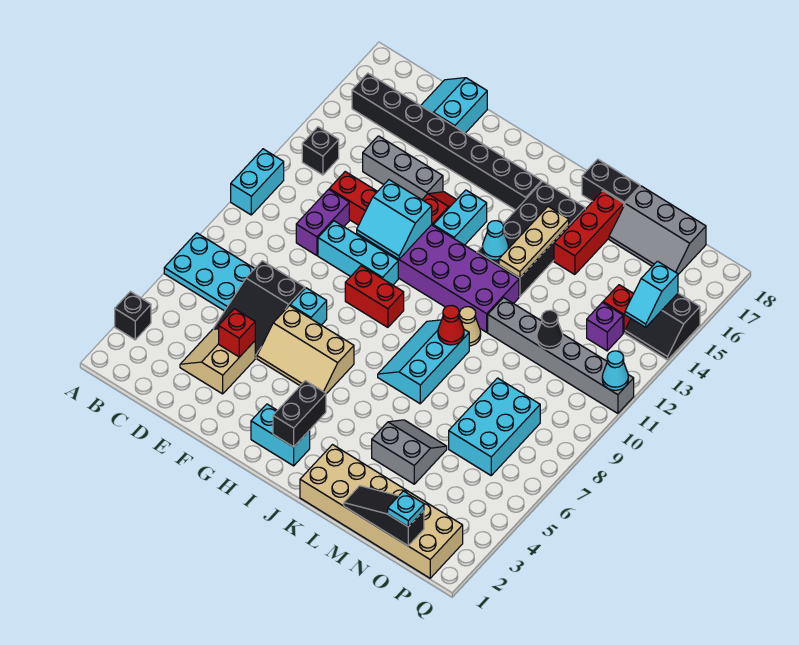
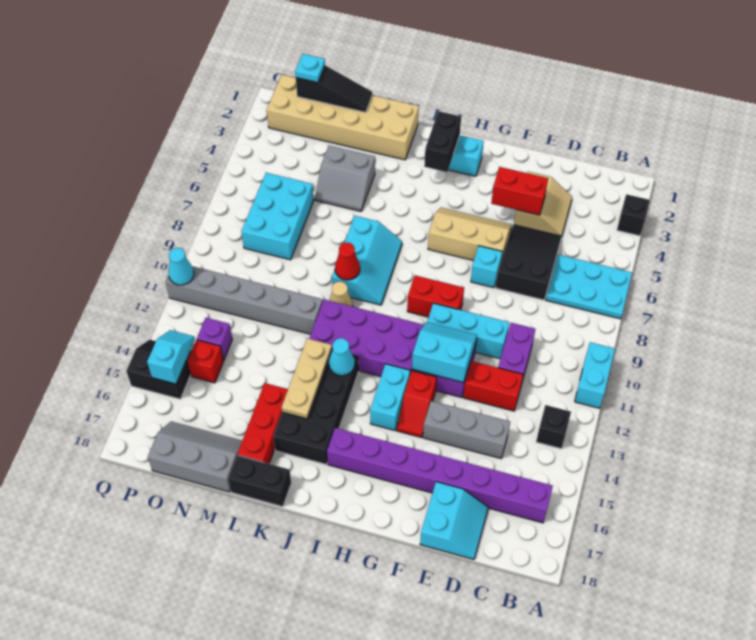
black 1x8 brick [352,73,542,210] -> purple 1x8 brick [327,428,553,523]
red 1x1 brick [219,309,255,357] -> red 1x2 brick [491,167,548,215]
black 1x1 cone [537,310,563,350] -> none

